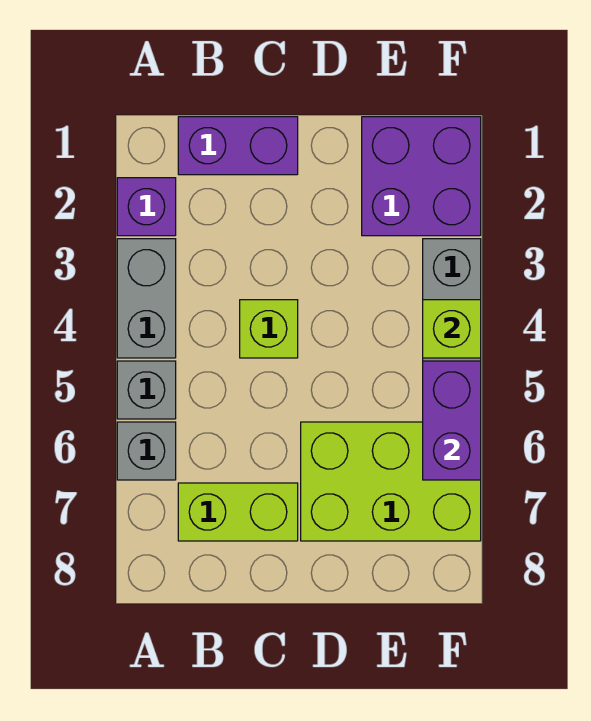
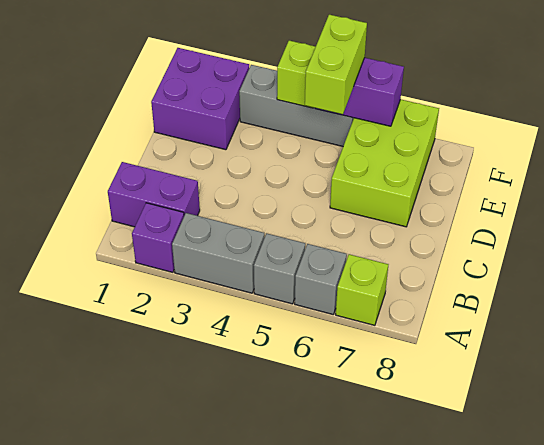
purple 1x2 brick [178,117,298,175] -> purple 1x2 brick turned to [108,162,200,227]
lime 1x2 brick [178,483,298,541] -> lime 1x2 brick moved to [305,15,367,114]
lime 1x1 brick [240,300,298,358] -> lime 1x1 brick moved to [336,254,388,325]

